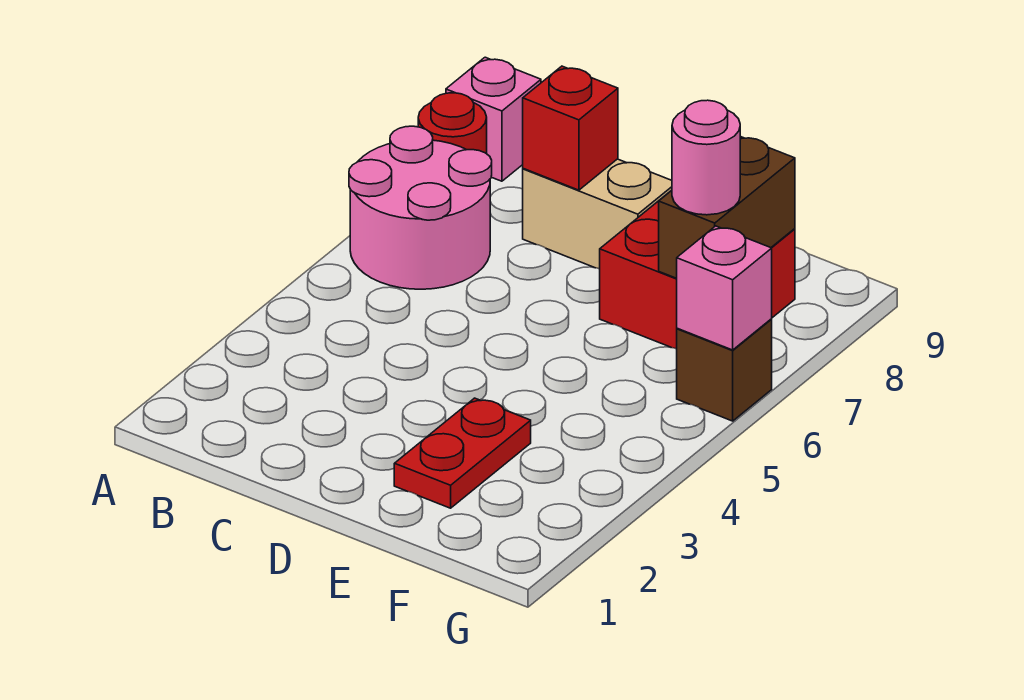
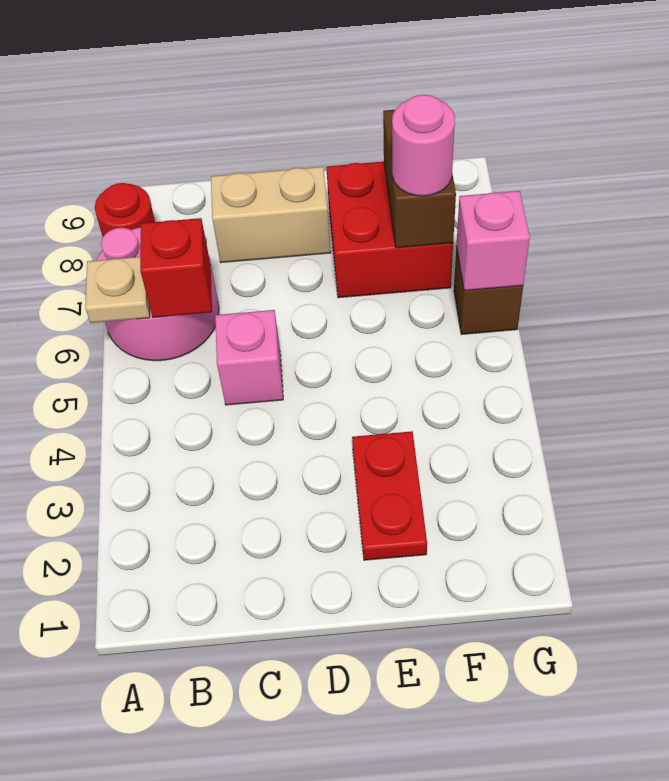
none -> tan 1x1 plate [85,257,150,323]
pink 1x1 brick [446,57,541,181] -> pink 1x1 brick moved to [215,310,283,405]
red 1x1 brick [523,66,618,190] -> red 1x1 brick moved to [140,218,212,318]

